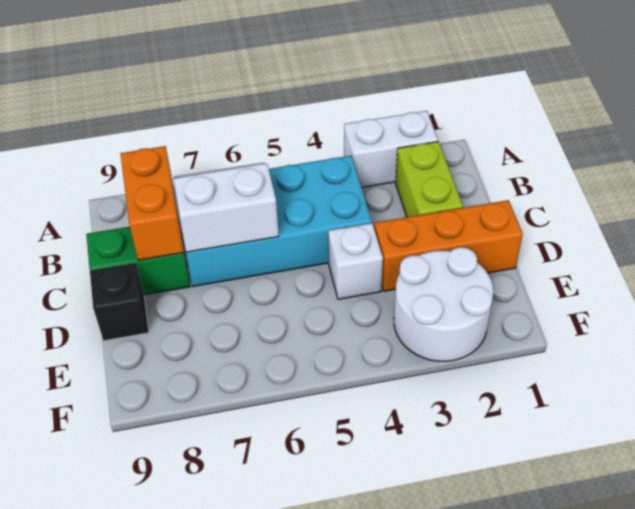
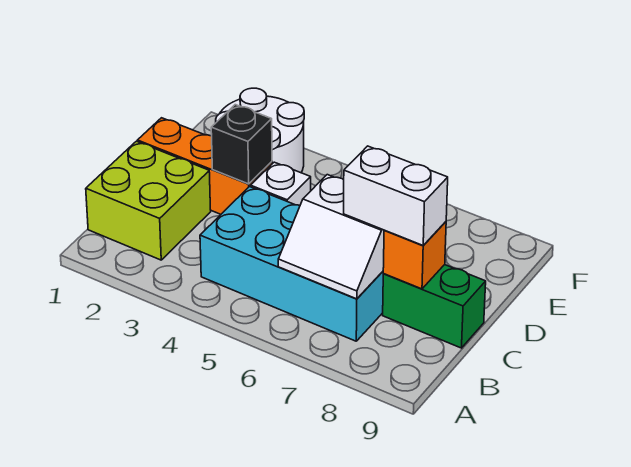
white 1x2 brick [344,111,438,187] -> white 1x2 brick moved to [344,146,448,246]
lime 1x2 brick [395,142,463,217] -> lime 2x2 brick [86,141,211,260]
orange 1x2 brick [120,146,184,260] -> orange 1x1 brick [383,222,446,289]
black 1x1 brick [90,263,149,341] -> black 1x1 brick moved to [211,105,272,184]

